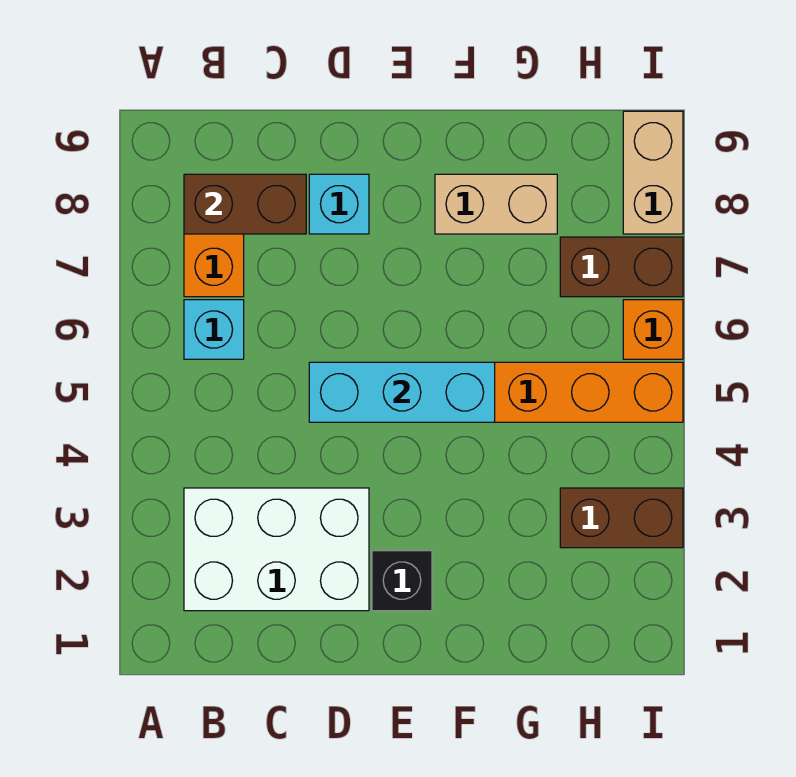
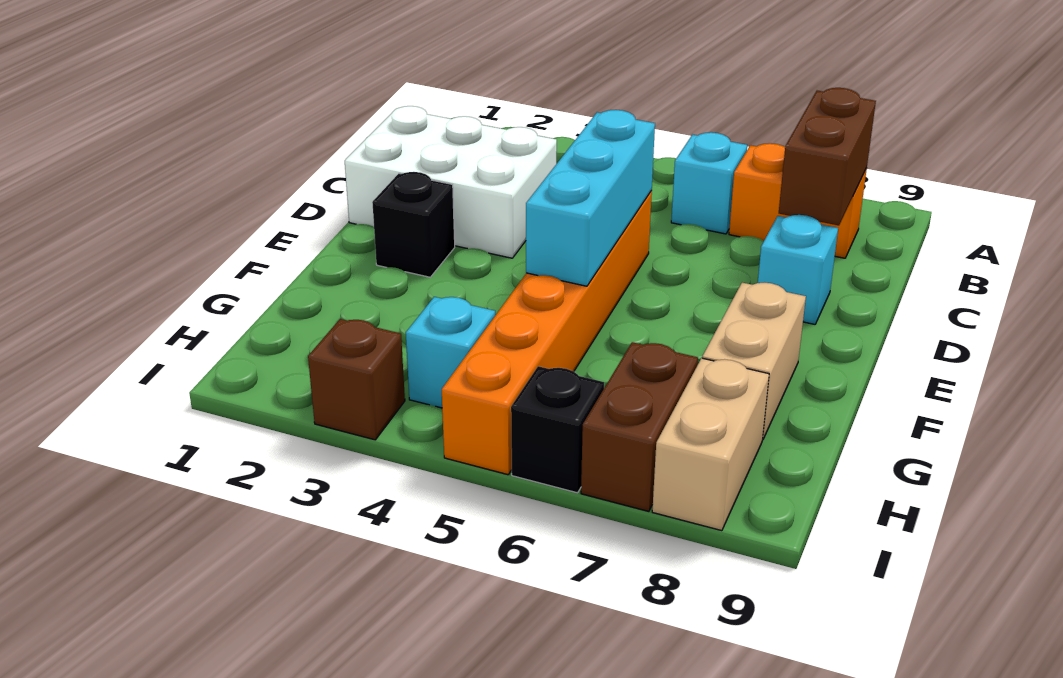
white 2x3 brick [184,488,369,611] -> white 2x3 brick turned to [345,106,557,258]
brown 1x2 brick [560,488,683,548] -> brown 1x1 brick [308,319,405,440]
none -> cyan 1x1 brick [406,297,495,408]
orange 1x1 brick [623,300,683,359] -> black 1x1 brick [511,366,604,493]
tan 1x2 brick [623,111,683,234] -> tan 1x2 brick turned to [652,358,769,531]

